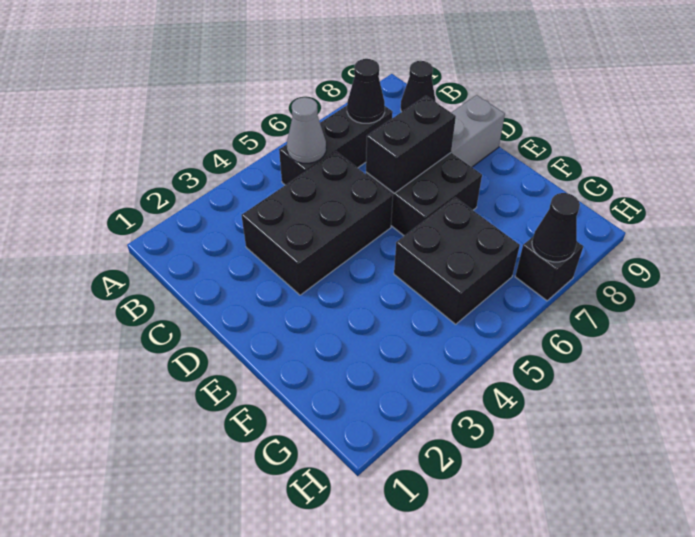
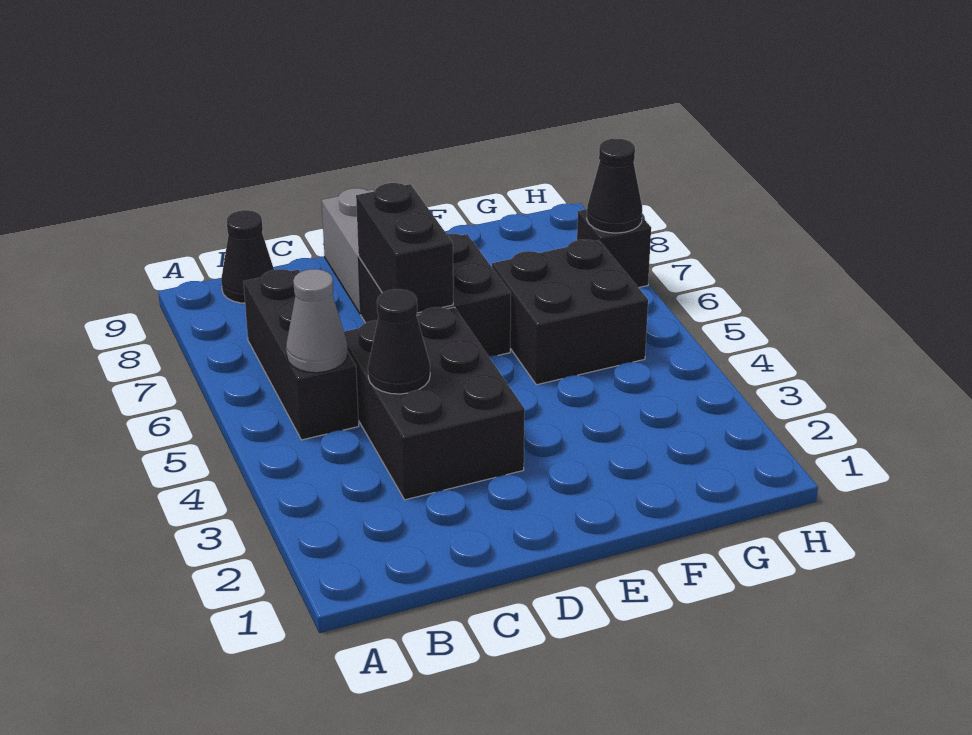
black 1x1 cone [347,59,385,123] -> black 1x1 cone moved to [368,289,430,394]

